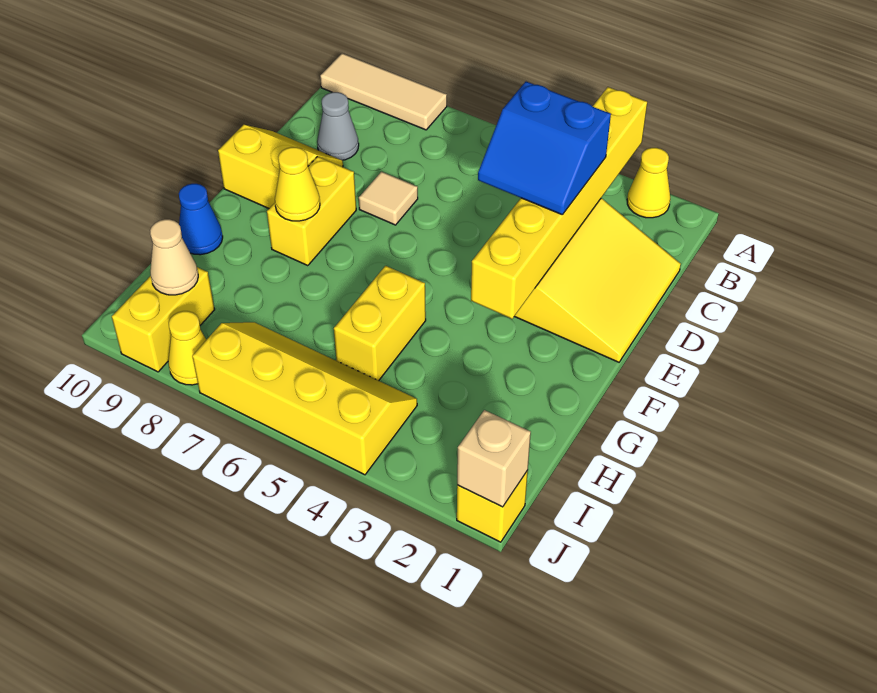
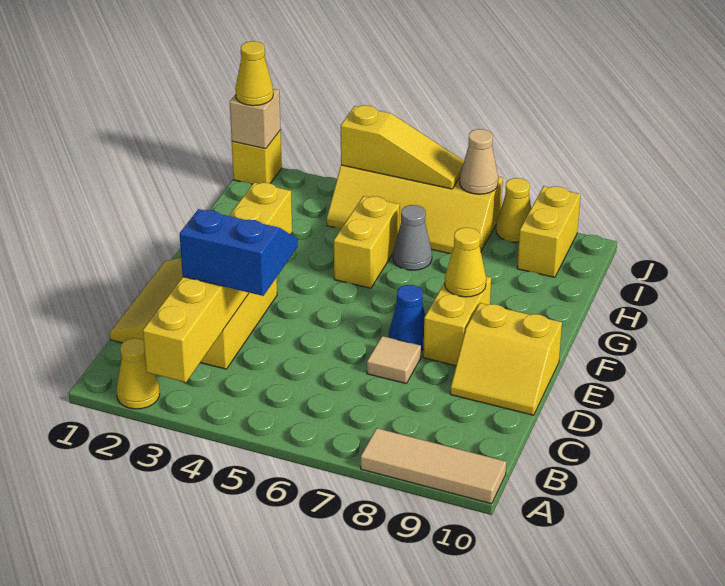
grey 1x1 cone [317,92,359,160] -> grey 1x1 cone moved to [393,205,432,270]
blue 1x1 cone [179,184,223,255] -> blue 1x1 cone moved to [389,285,425,351]
tan 1x1 cone [150,219,198,295] -> tan 1x1 cone moved to [460,129,498,194]
none -> yellow 1x1 cone [235,41,273,106]
none -> yellow 1x3 slope [341,105,464,189]

